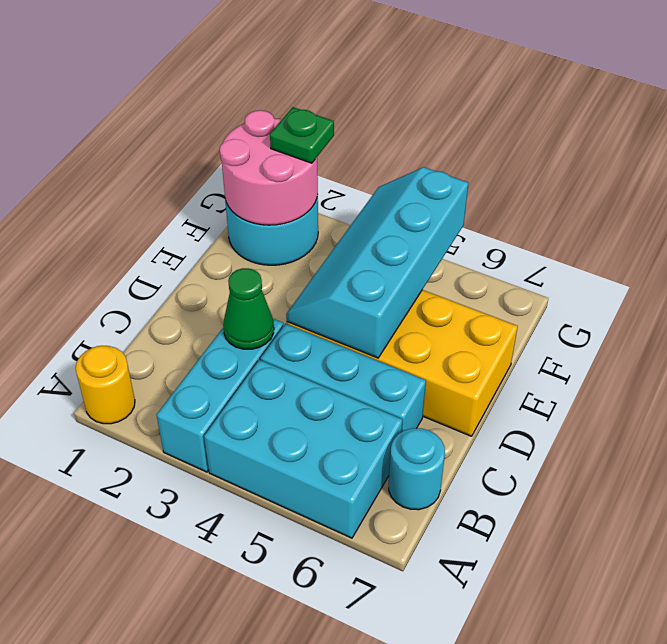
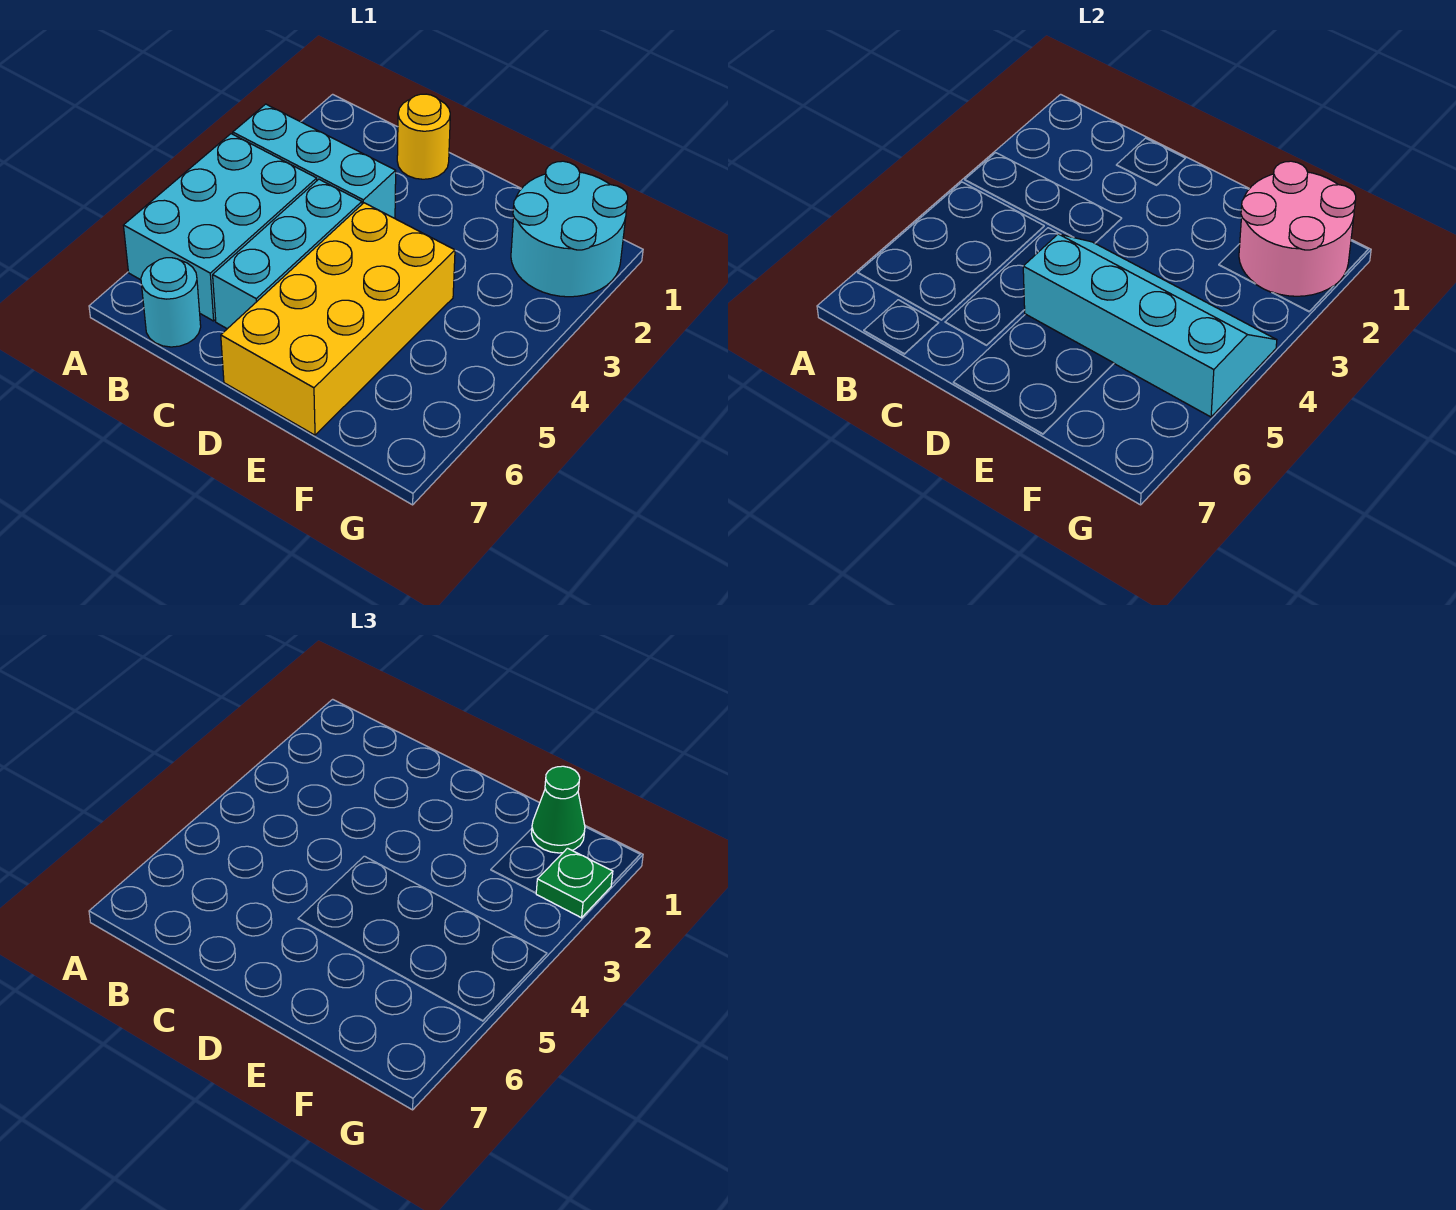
yellow 1x1 round brick [75,346,135,424] -> yellow 1x1 round brick moved to [397,94,450,179]
green 1x1 cone [223,268,274,349] -> green 1x1 cone moved to [531,766,585,853]

